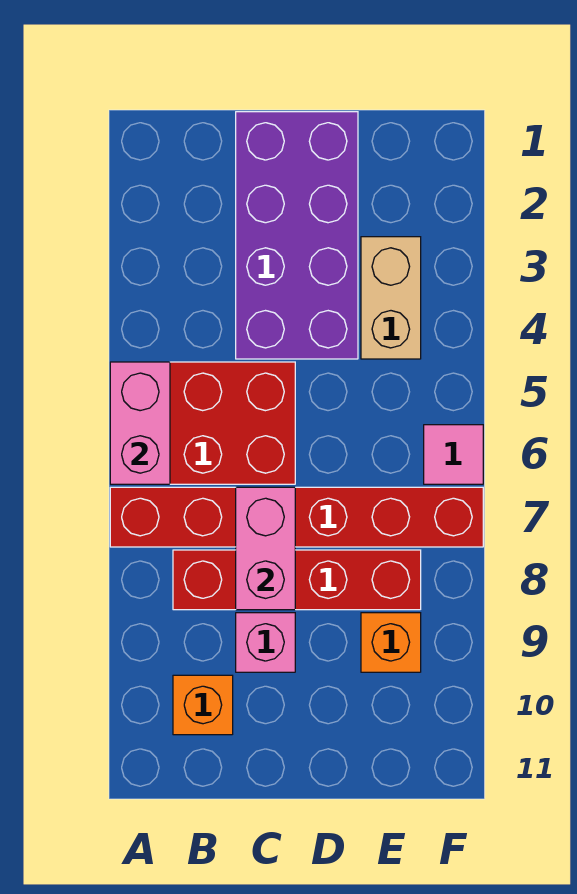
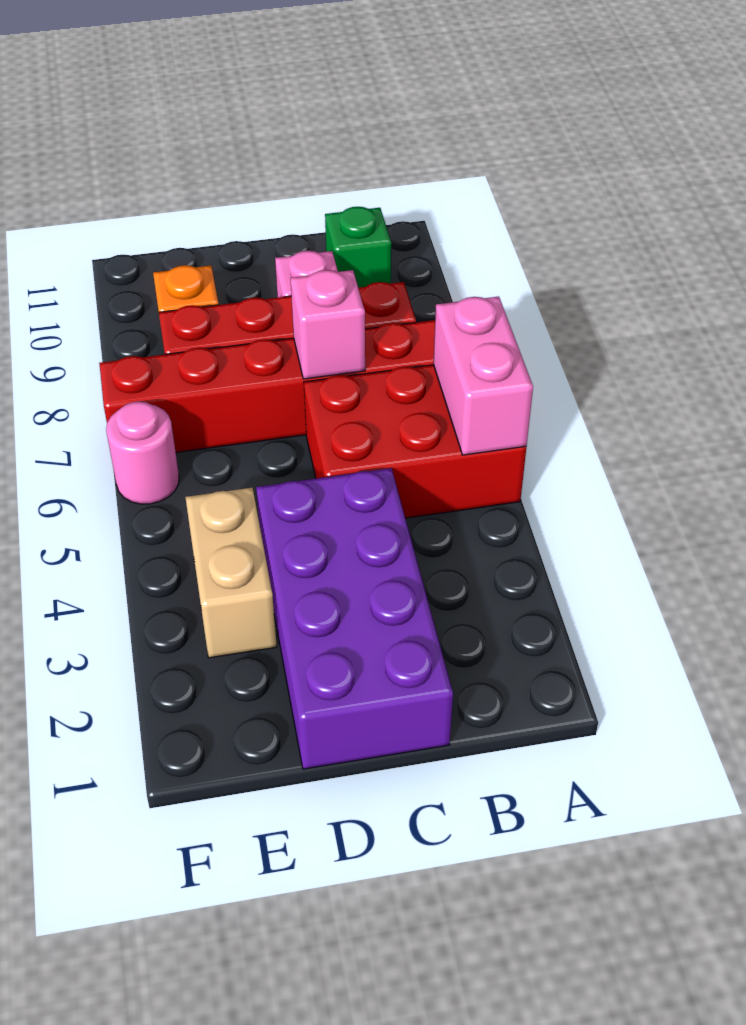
orange 1x1 brick [173,675,233,735] -> green 1x1 brick [325,207,391,288]
pink 1x2 brick [236,487,295,610] -> pink 1x1 brick [291,270,365,379]
pink 1x1 tile [424,425,483,484] -> pink 1x1 round brick [106,401,179,504]

